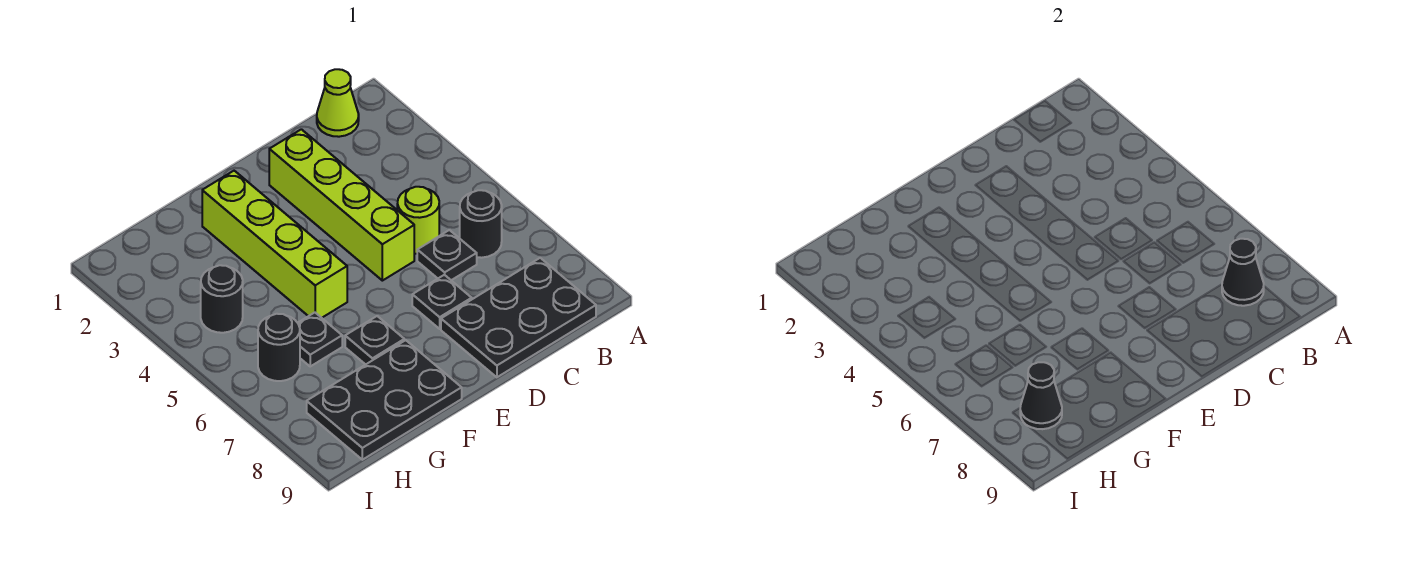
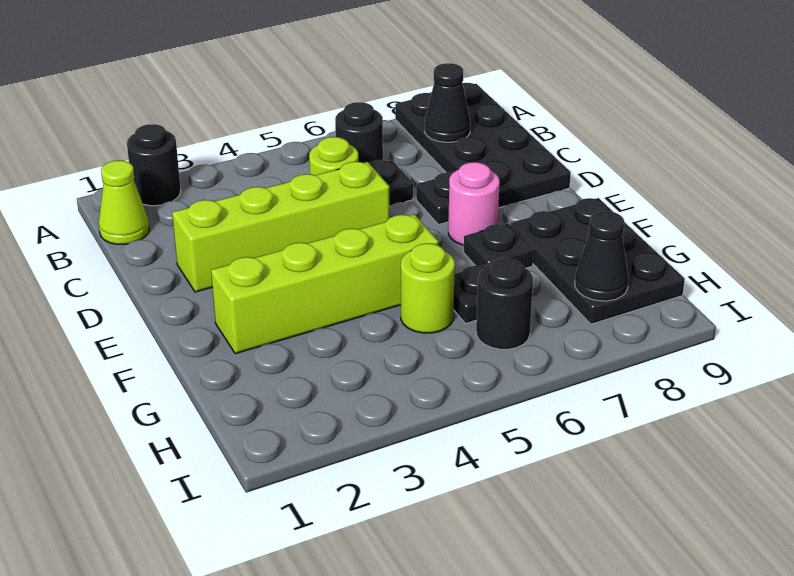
black 2x3 plate [441,258,596,377] -> black 2x4 plate [395,83,571,208]
none -> pink 1x1 round brick [448,162,500,245]
none -> lime 1x1 round brick [401,243,455,333]
black 1x1 round brick [201,265,243,333] -> black 1x1 round brick moved to [127,124,181,206]

